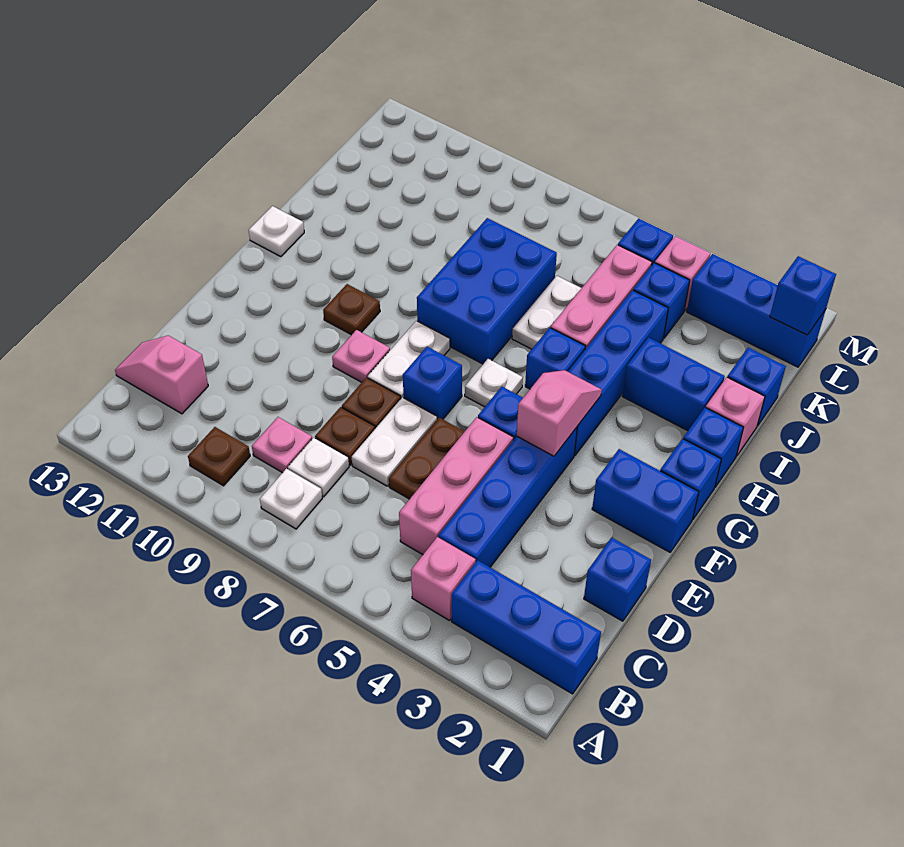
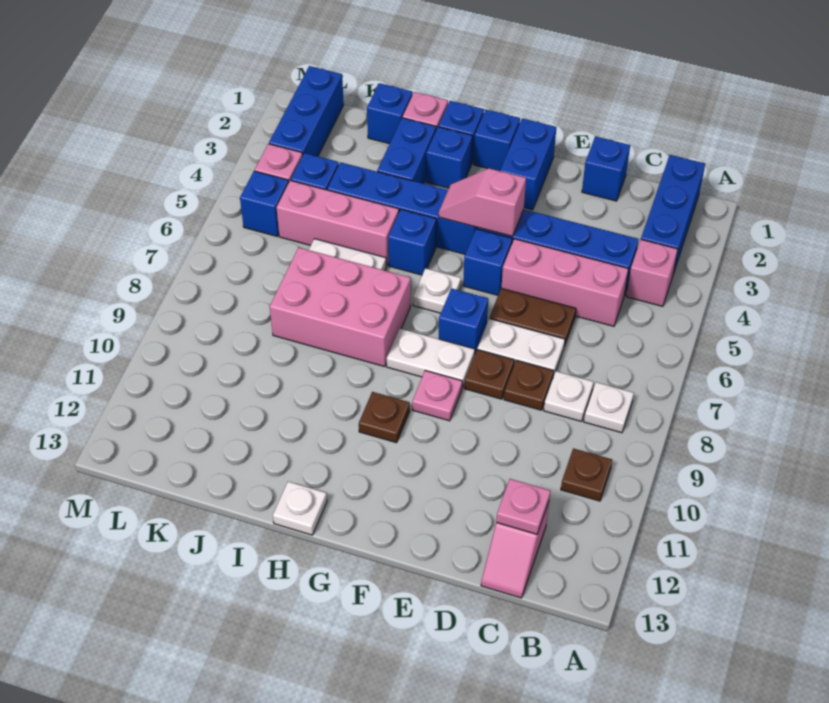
pink 1x1 plate [252,417,312,473] -> pink 1x1 plate moved to [496,479,550,534]
blue 2x3 brick [417,218,557,364] -> pink 2x3 brick [270,247,411,367]
blue 1x1 brick [770,256,836,335] -> blue 1x1 brick moved to [426,127,472,188]

